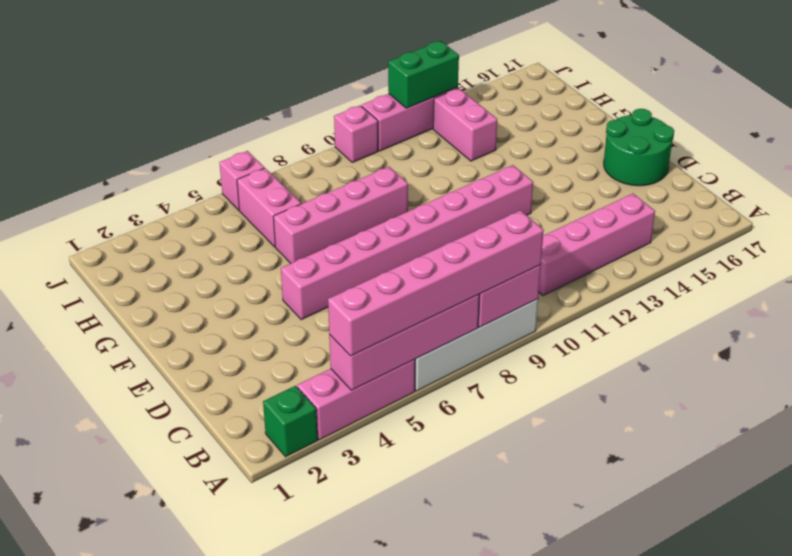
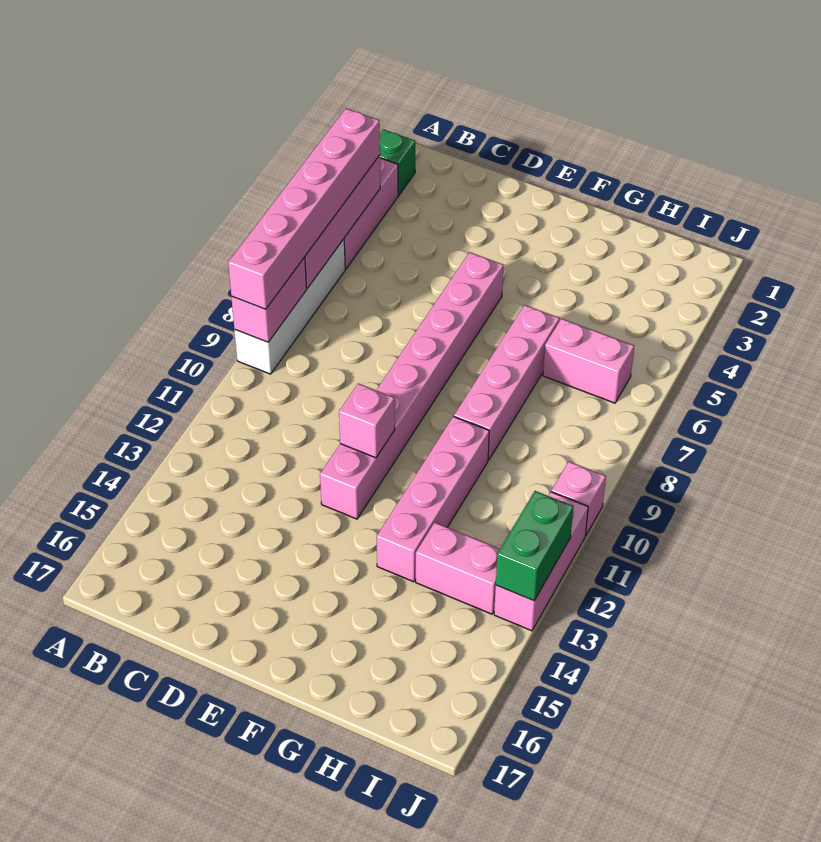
pink 1x4 brick [539,194,655,296] -> pink 1x4 brick moved to [377,416,489,582]
green 2x2 round brick [604,109,674,186] -> none
pink 1x1 brick [219,151,264,210] -> pink 1x1 brick moved to [339,383,395,458]

